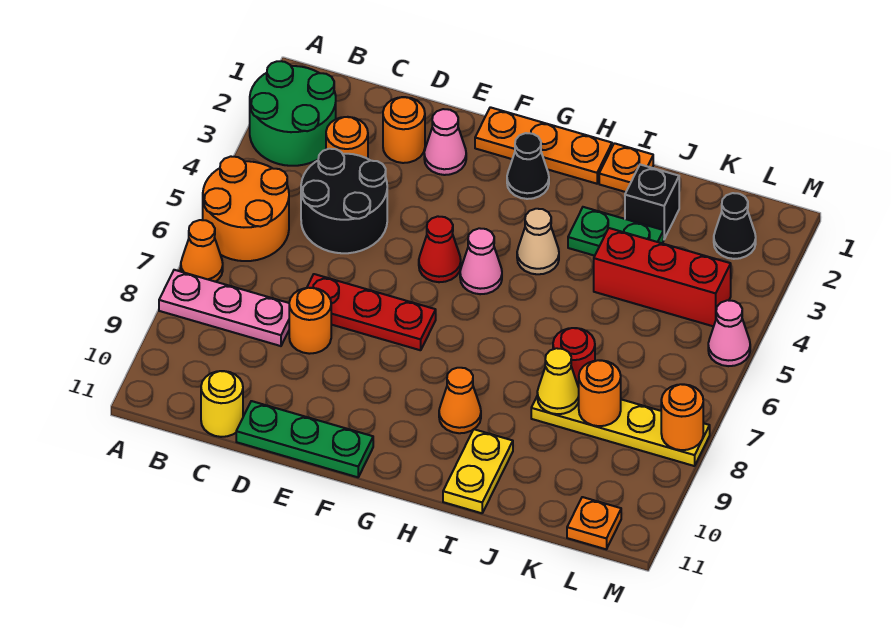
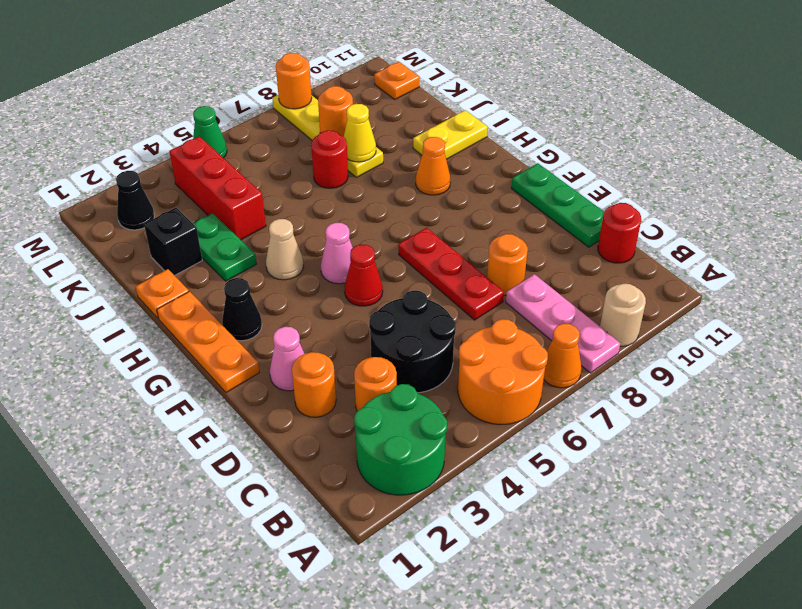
none -> tan 1x1 round brick [600,284,646,346]
yellow 1x1 round brick [201,371,243,437] -> red 1x1 round brick [598,203,641,263]
pink 1x1 cone [708,300,750,366] -> green 1x1 cone [193,106,227,158]

